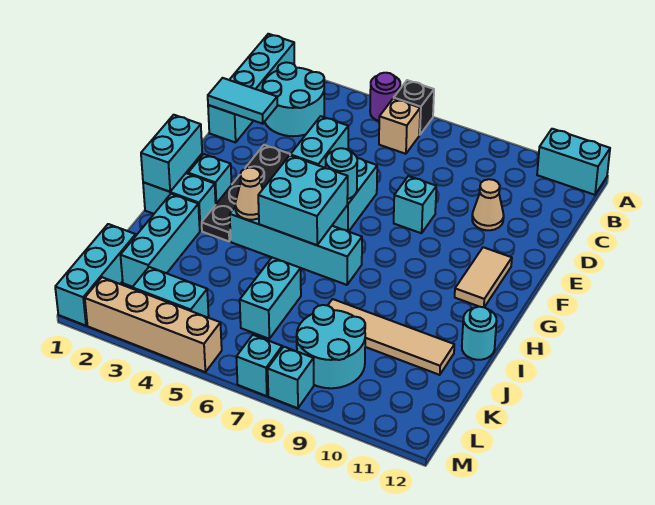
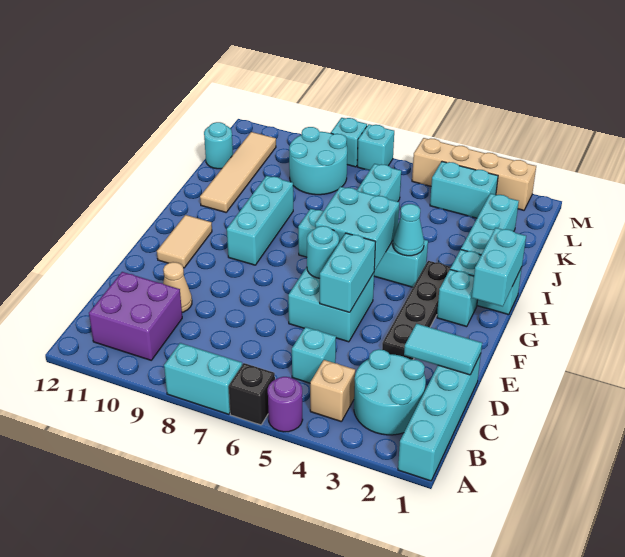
cyan 1x2 brick [537,129,610,195] -> cyan 1x2 brick moved to [164,343,242,414]
tan 1x1 brick [379,99,420,154] -> tan 1x1 brick moved to [310,360,355,422]
none -> purple 2x2 brick [89,272,182,360]
cyan 1x1 brick [394,176,436,233] -> cyan 1x1 brick moved to [292,327,336,383]
tan 1x1 cone [235,168,263,220] -> cyan 1x1 cone [393,204,424,256]
cyan 1x1 round brick [462,307,496,360] -> cyan 1x1 round brick moved to [204,122,233,169]
tan 1x4 tile [328,299,454,375] -> tan 1x4 tile turned to [200,132,276,212]
cyan 1x3 brick [55,224,136,326] -> cyan 1x3 brick moved to [227,176,293,265]

